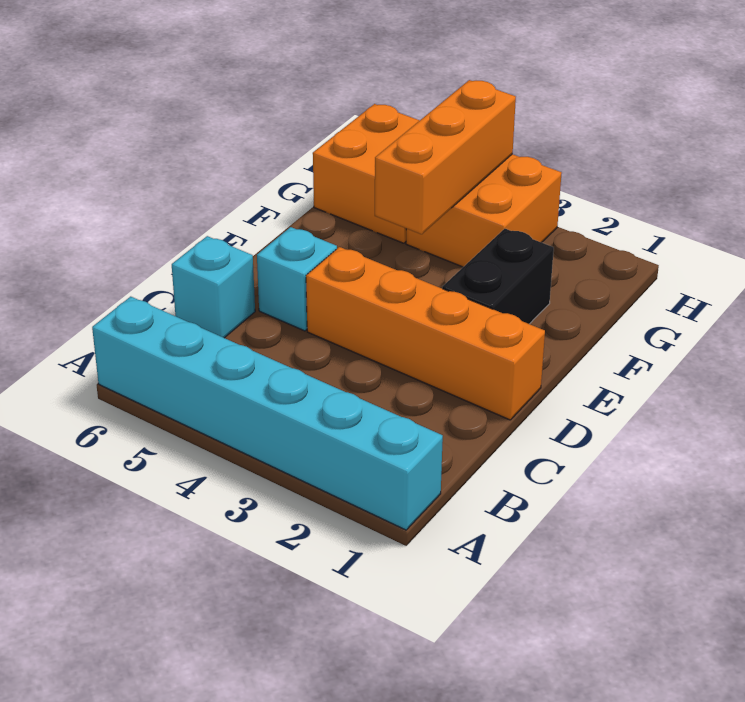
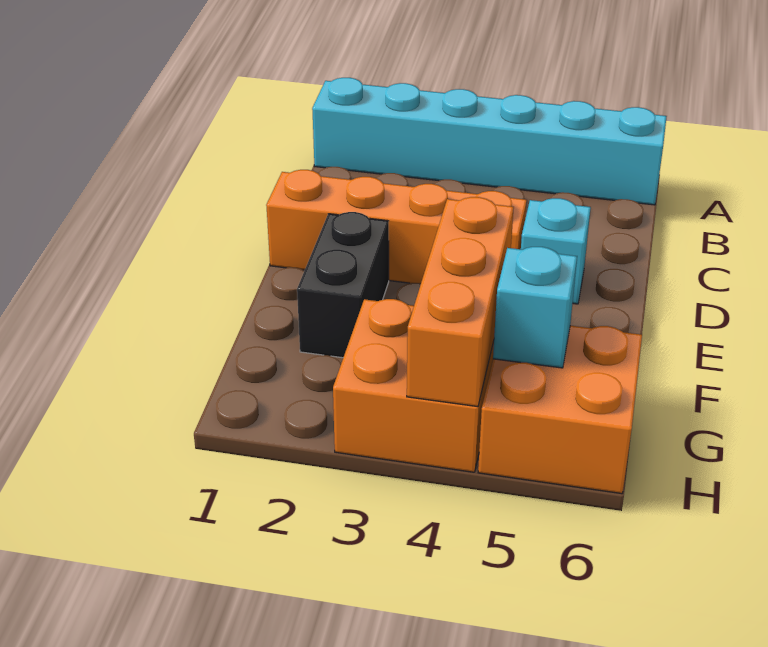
cyan 1x1 brick [172,236,255,338] -> cyan 1x1 brick moved to [493,247,577,368]

